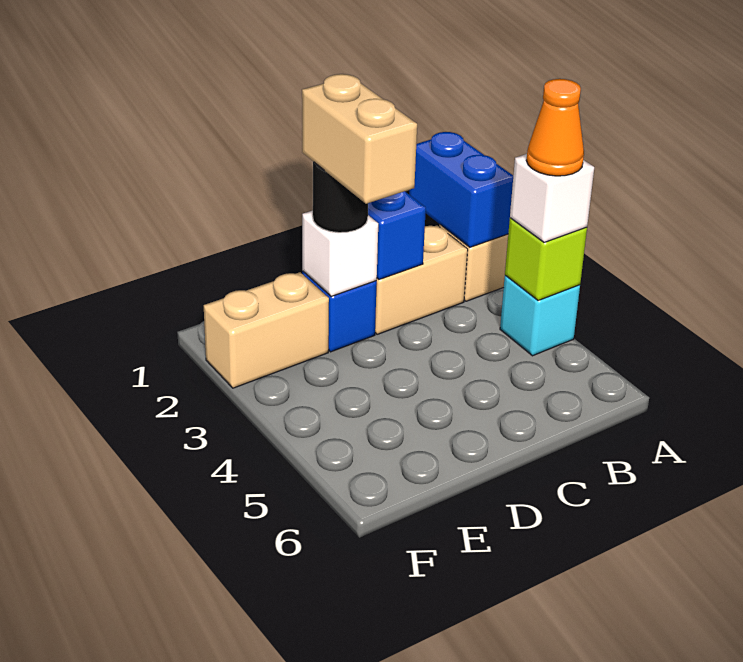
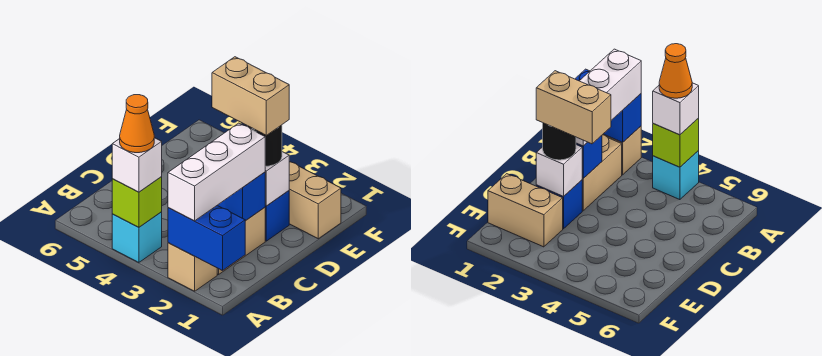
none -> white 1x3 brick [168,123,265,221]
tan 1x2 brick [204,272,329,388] -> tan 1x2 brick turned to [289,161,341,239]

